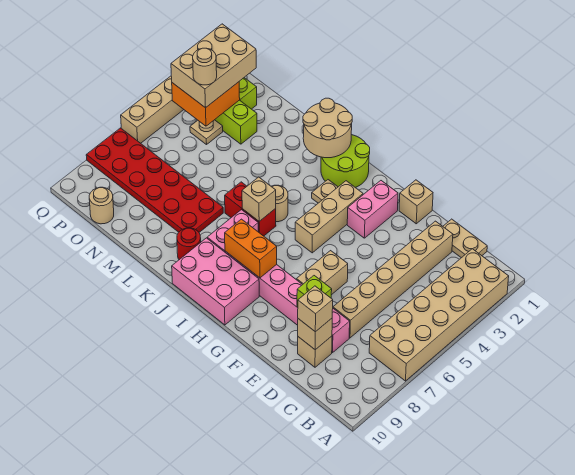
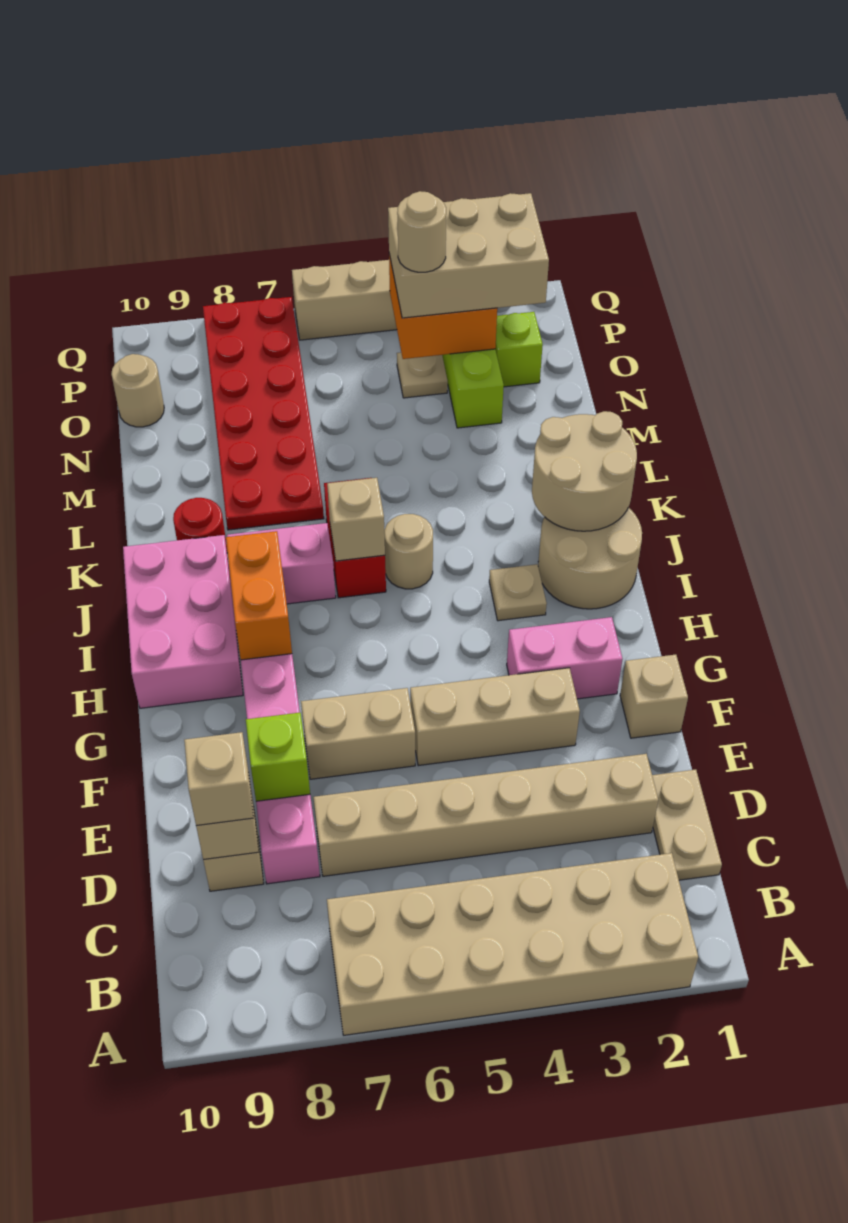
tan 1x3 brick [295,181,363,253] -> tan 1x3 brick moved to [410,668,580,766]
lime 2x2 round brick [321,135,370,188] -> tan 2x2 round brick [538,507,642,609]

